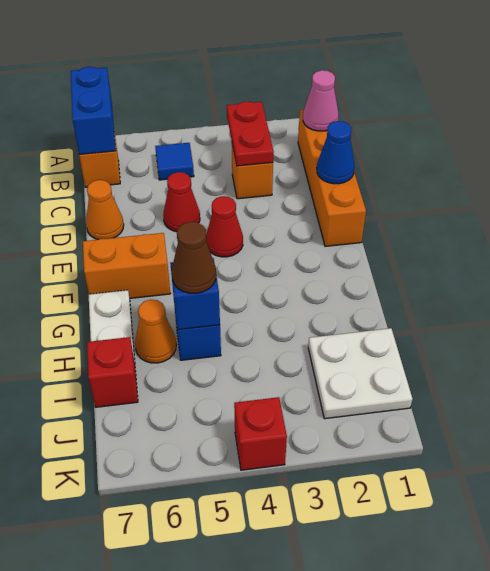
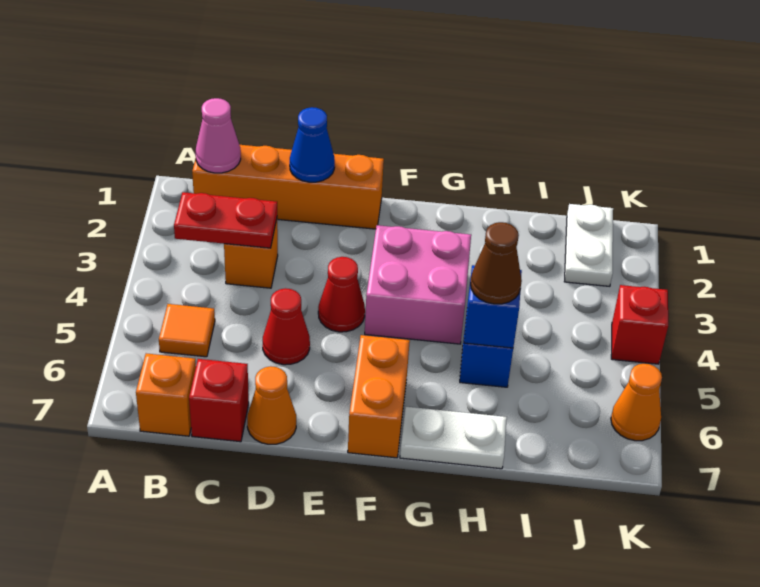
blue 1x2 brick [71,67,116,154] -> none
blue 1x1 tile [155,143,194,180] -> orange 1x1 tile [159,304,215,357]
none -> pink 2x2 brick [365,225,471,344]
orange 1x1 cone [135,299,176,363] -> orange 1x1 cone moved to [611,364,662,441]
white 2x2 plate [308,328,413,419] -> white 1x2 plate [565,204,613,286]
red 1x1 brick [87,337,138,407] -> red 1x1 brick moved to [189,359,249,442]

